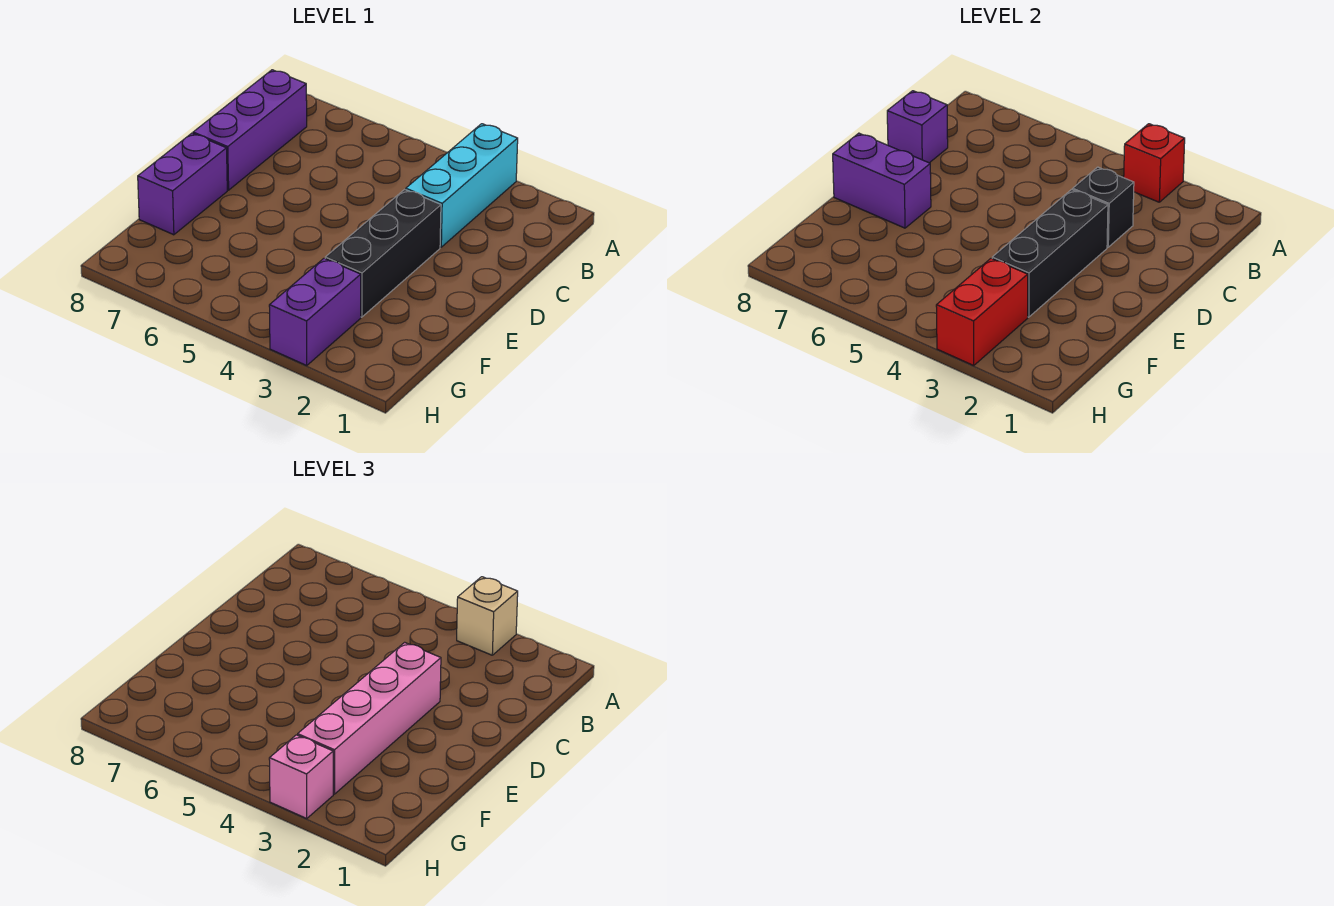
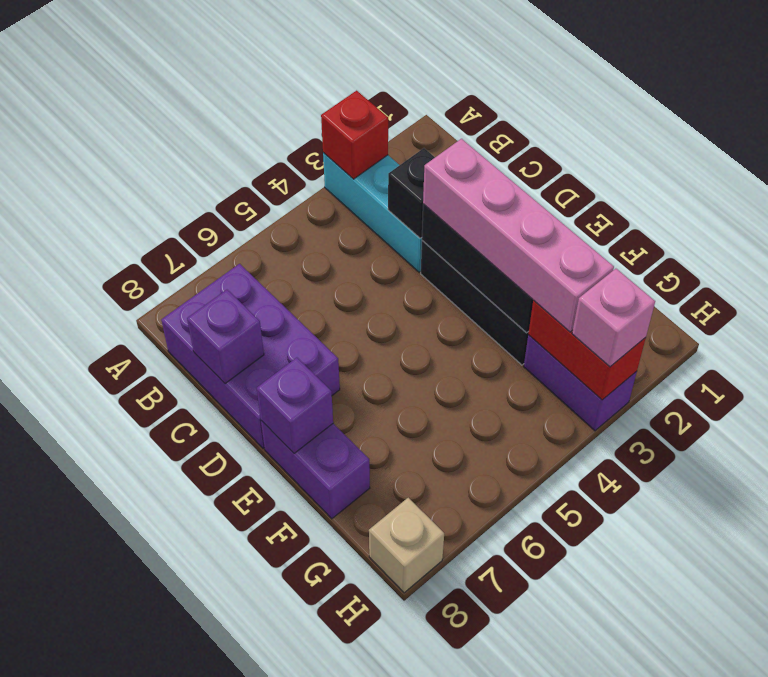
tan 1x1 brick [457,577,518,655] -> tan 1x1 brick moved to [369,498,444,593]
purple 1x3 brick [193,70,307,190] -> purple 2x3 brick [161,264,340,448]
purple 1x2 brick [833,133,931,228] -> purple 1x1 brick [257,358,333,453]

